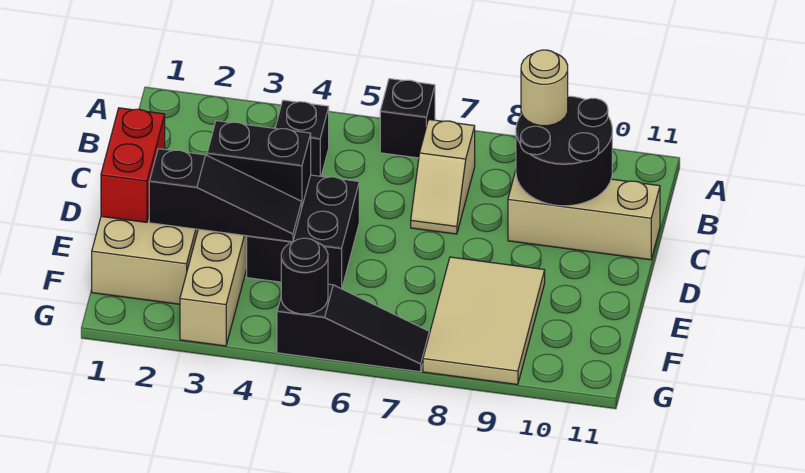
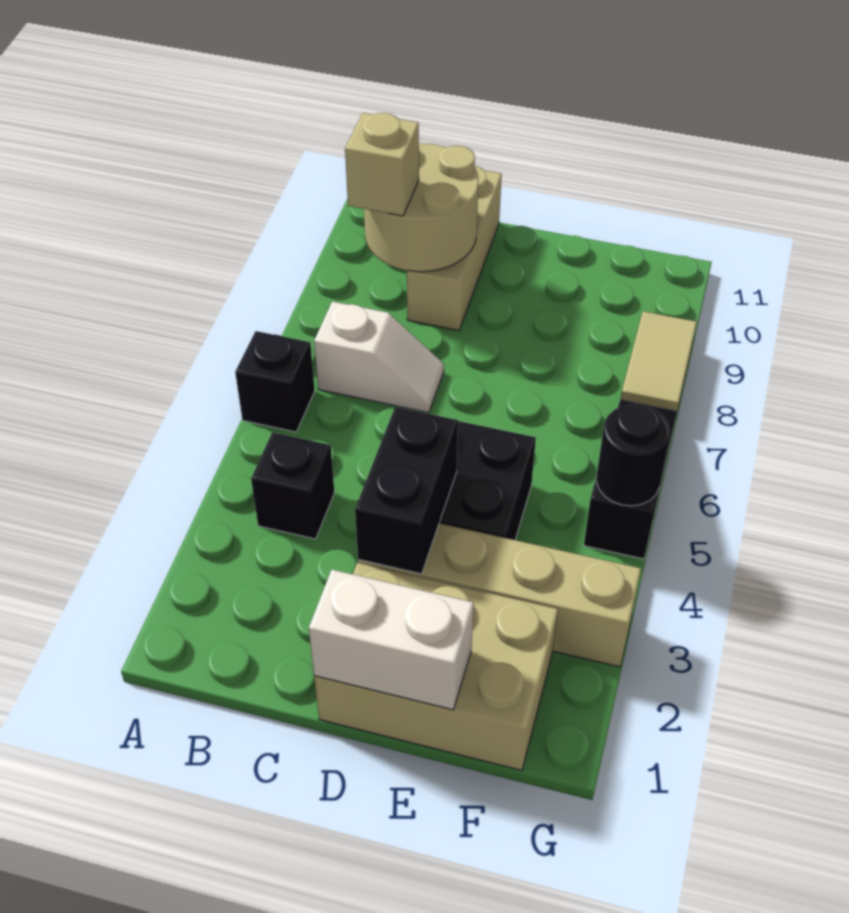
tan 1x2 slope [411,120,475,234] -> white 1x2 slope [314,301,444,413]
black 2x2 round brick [516,96,612,206] -> tan 2x2 round brick [364,143,478,272]
tan 1x1 round brick [521,50,568,126] -> tan 1x1 brick [345,113,419,216]
red 1x2 brick [101,108,165,222] -> white 1x2 brick [309,570,474,710]
black 1x3 slope [149,149,302,242] -> none
tan 2x3 tile [423,257,545,385] -> tan 1x2 tile [621,311,697,411]

